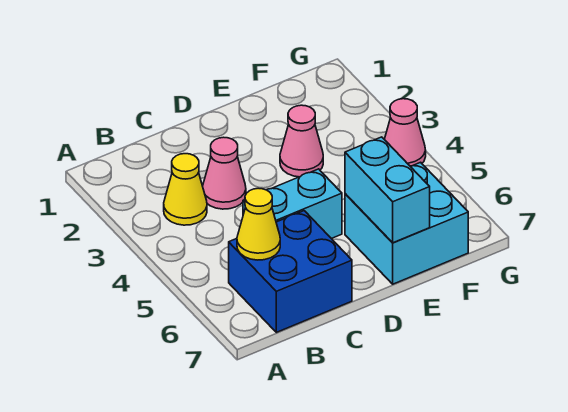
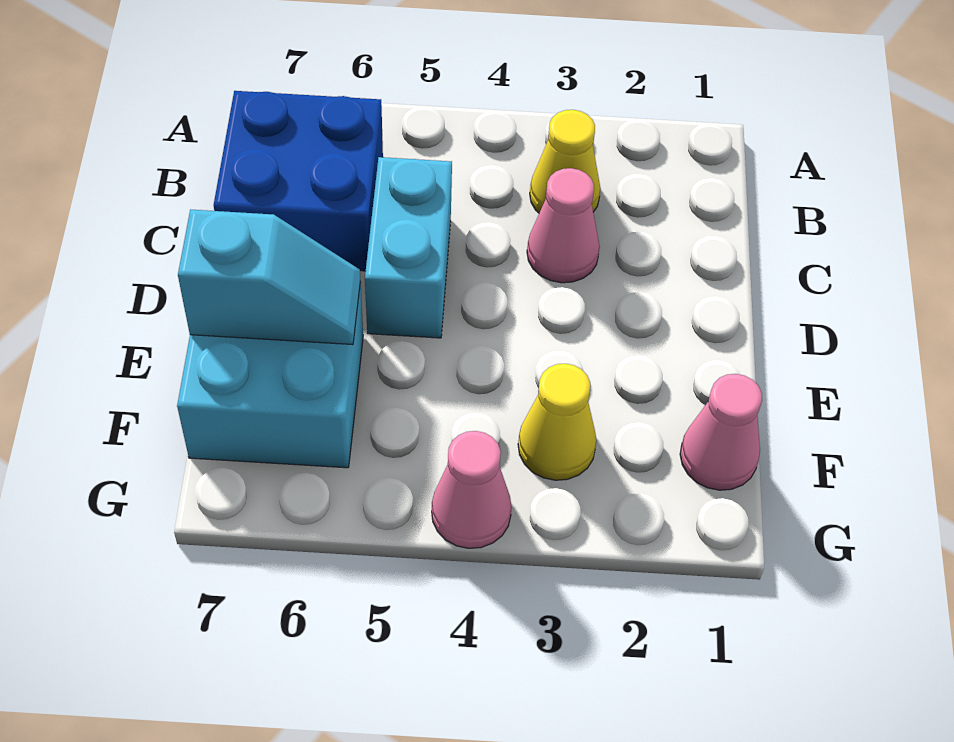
yellow 1x1 cone [237,188,280,260] -> yellow 1x1 cone moved to [518,364,597,480]
pink 1x1 cone [280,105,323,177] -> pink 1x1 cone moved to [680,374,762,490]
cyan 1x2 brick [345,137,430,243] -> cyan 1x2 slope [178,210,360,345]

